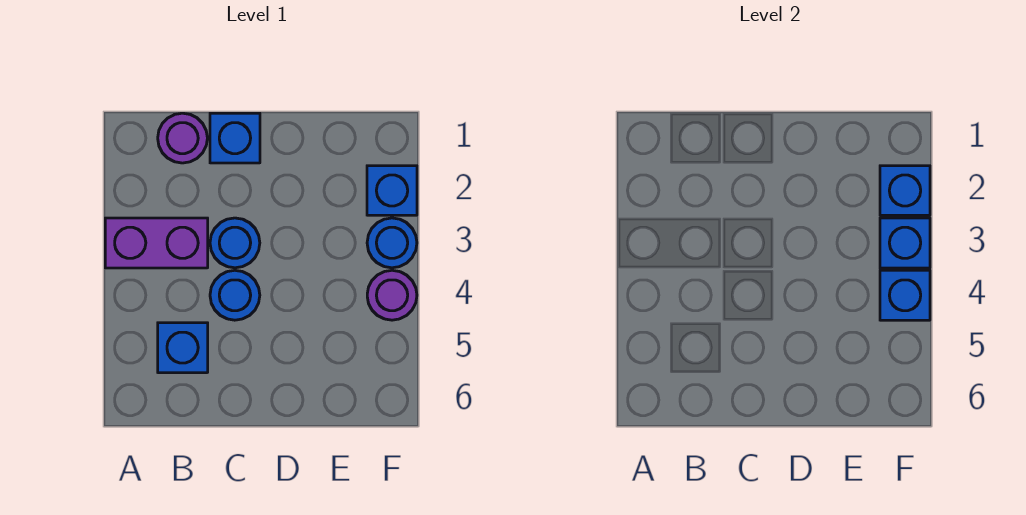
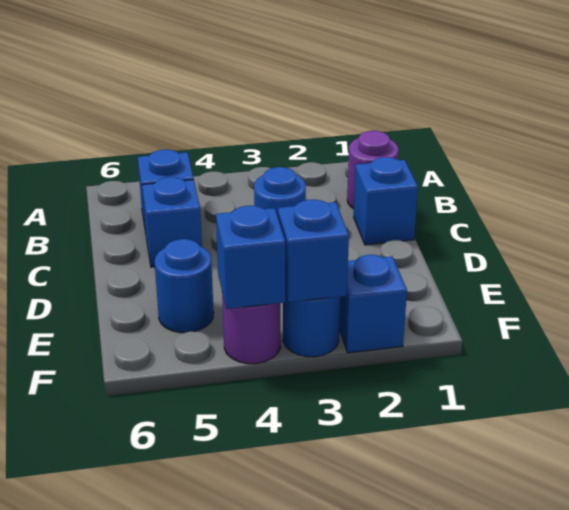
purple 1x2 brick [105,218,208,268] -> none
blue 1x1 round brick [210,270,260,320] -> blue 1x1 round brick moved to [155,239,214,333]
blue 1x1 brick [880,166,930,215] -> blue 1x1 brick moved to [142,177,202,267]

